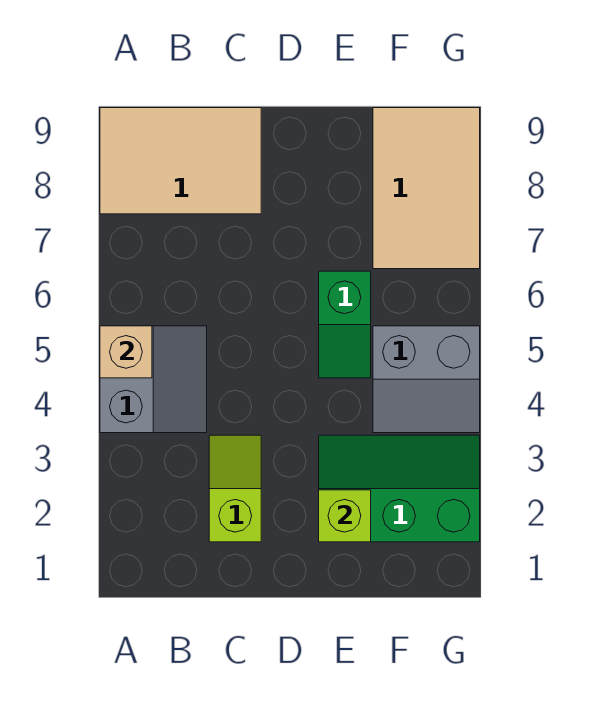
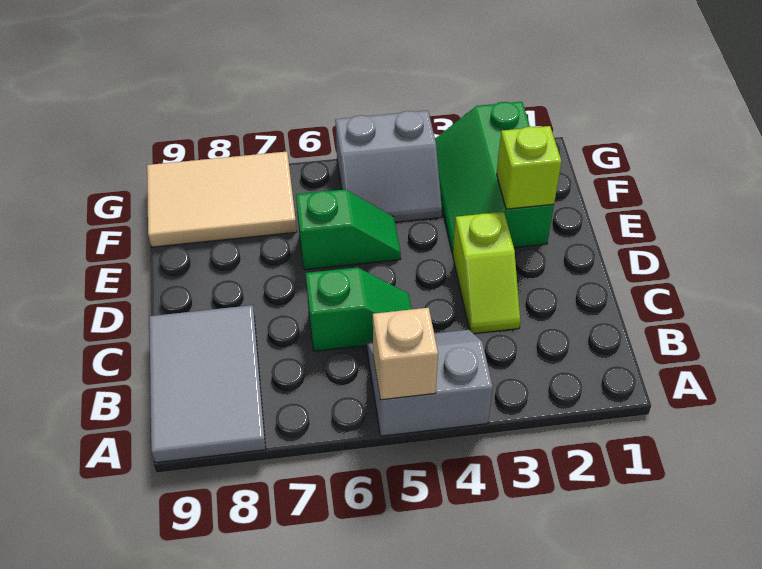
tan 2x3 tile [100,108,261,214] -> grey 2x3 tile [149,305,266,463]
lime 1x2 slope [209,435,261,542] -> lime 1x2 slope turned to [453,212,520,334]
none -> green 1x2 slope [306,267,412,351]
grey 2x2 slope [373,326,480,433] -> grey 2x2 slope turned to [335,110,442,222]

